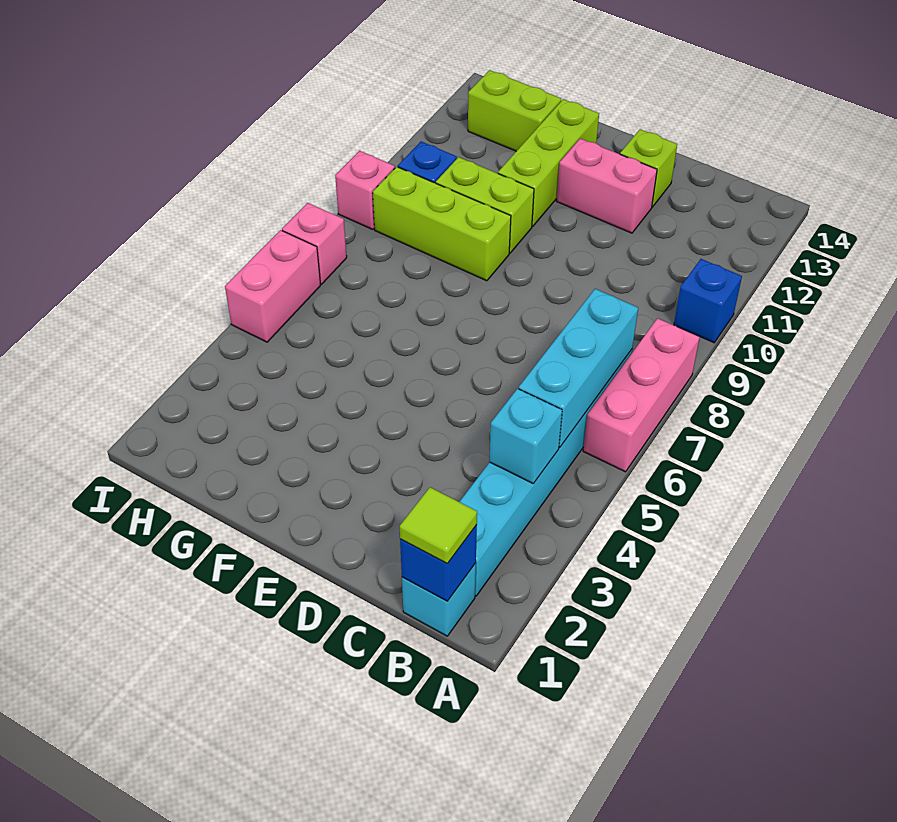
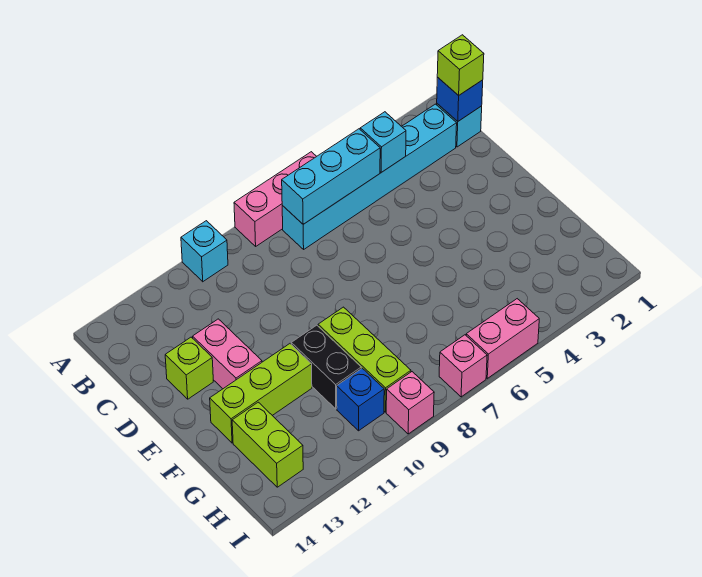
blue 1x1 brick [674,259,742,343] -> cyan 1x1 brick [181,221,228,282]
lime 1x1 tile [400,487,477,563] -> lime 1x1 brick [437,35,484,95]
lime 1x2 brick [436,157,534,253] -> black 1x2 brick [291,325,361,409]

